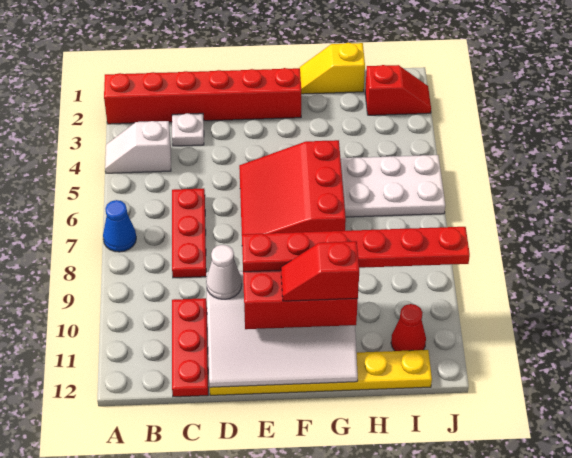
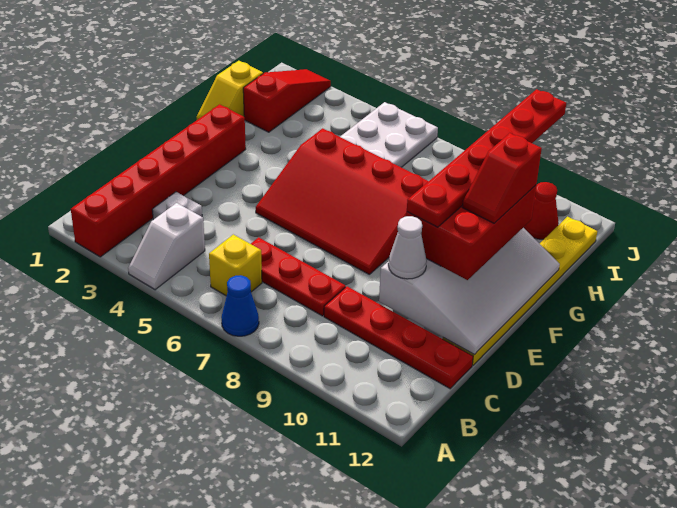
none -> yellow 1x1 brick [209,234,262,296]
red 1x3 plate [172,298,208,397] -> red 1x4 plate [324,286,473,389]
red 3x3 slope [239,140,346,234] -> red 3x4 slope [256,128,428,274]
red 1x2 slope [365,65,431,115] -> red 1x3 slope [243,69,331,132]

